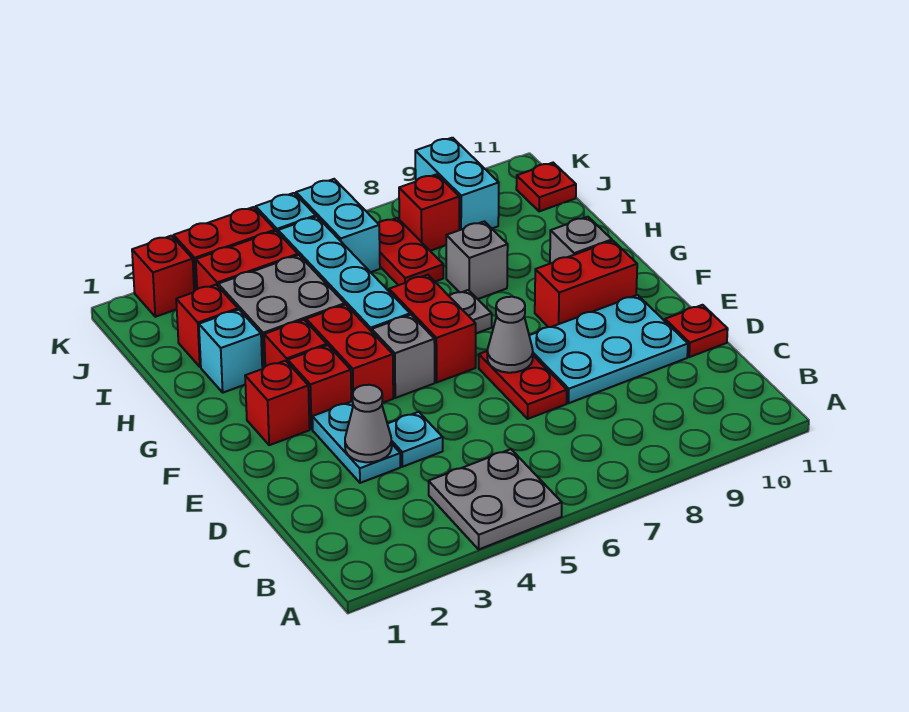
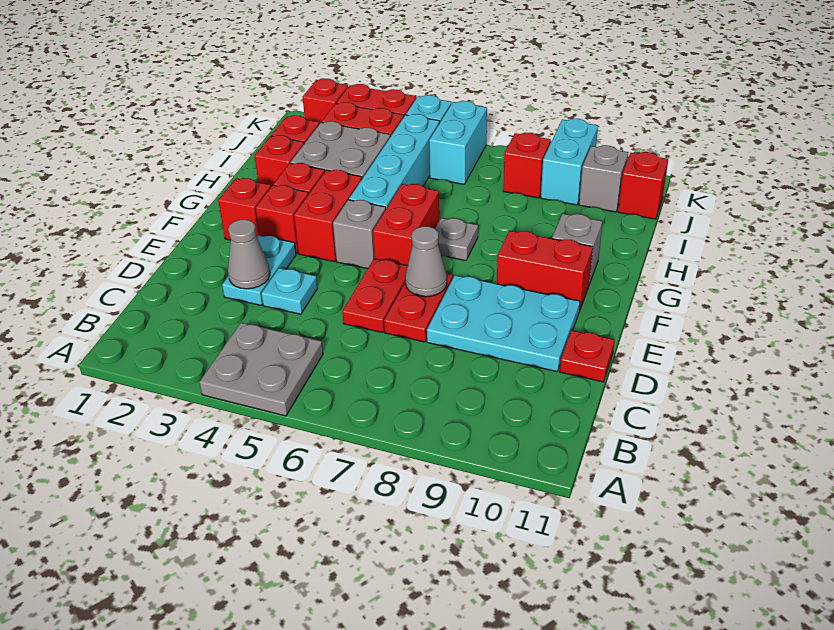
cyan 1x1 brick [199,310,262,393] -> red 1x1 brick [254,135,304,187]
grey 1x1 brick [446,221,508,299] -> grey 1x1 brick moved to [579,145,628,212]
red 1x2 plate [378,218,443,285] -> red 1x2 plate moved to [342,259,408,333]
red 1x1 plate [516,163,576,211] -> red 1x1 brick [618,152,668,219]

